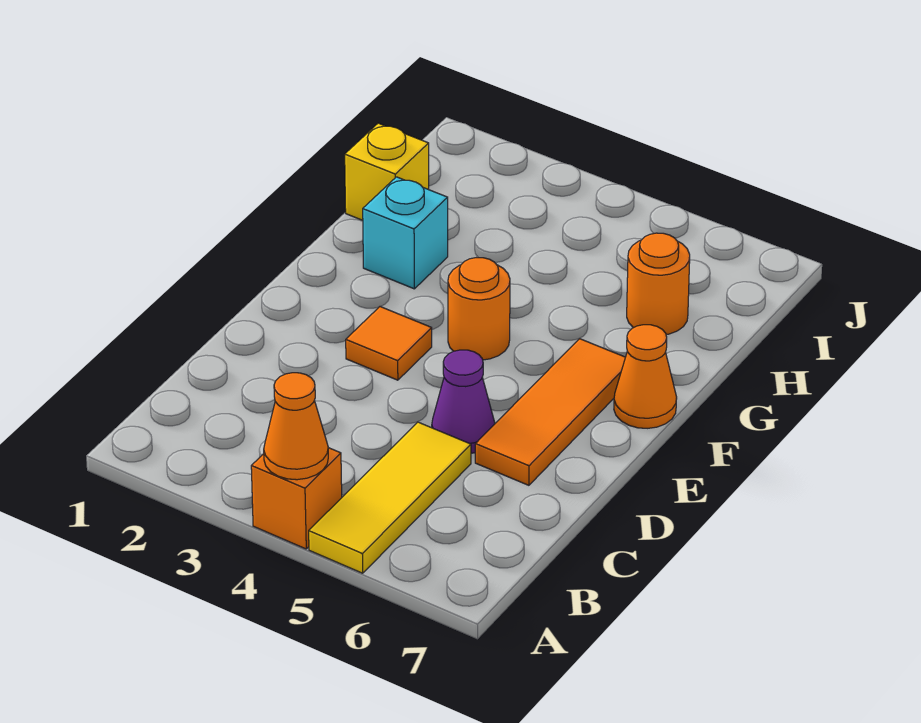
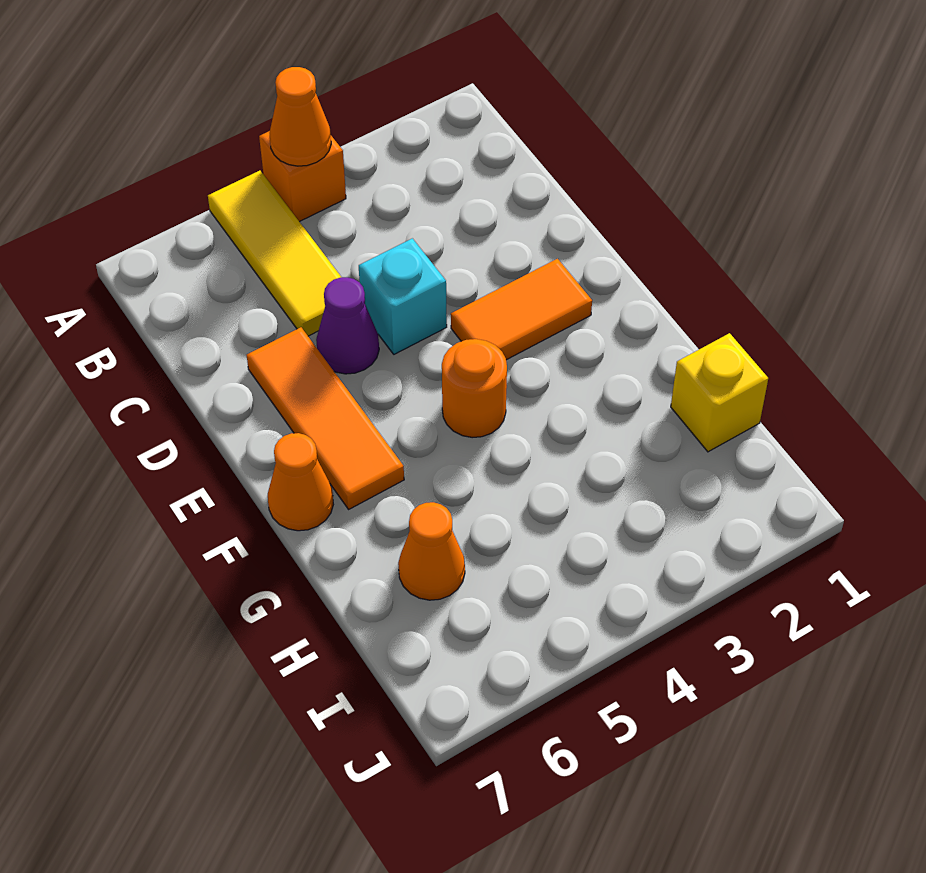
orange 1x1 tile [346,307,432,380] -> orange 1x2 tile [451,259,592,360]
cyan 1x1 brick [363,177,448,289] -> cyan 1x1 brick moved to [359,238,447,354]
orange 1x1 round brick [627,233,690,335] -> orange 1x1 cone [398,502,465,600]

